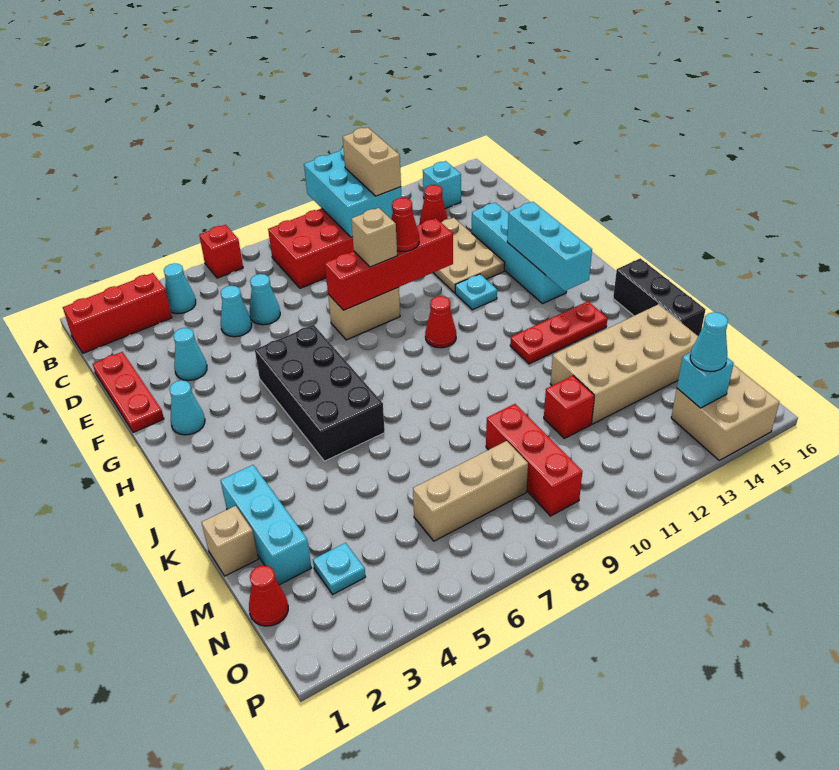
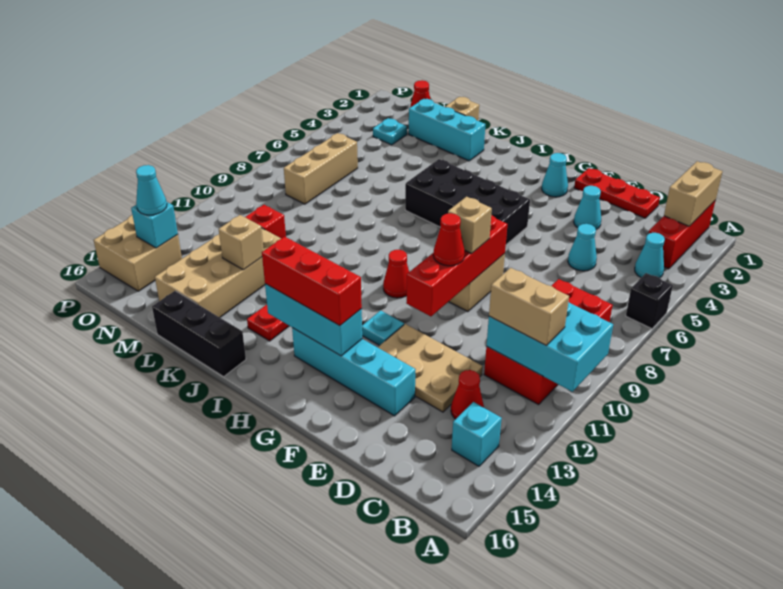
red 1x1 brick [199,225,243,278] -> black 1x1 brick [626,273,673,329]
none -> tan 1x2 brick [664,161,723,226]
cyan 1x1 cone [249,274,280,325] -> none
none -> tan 1x1 brick [219,215,264,270]
red 1x3 brick [486,404,582,516] -> red 1x3 brick moved to [262,237,362,326]

